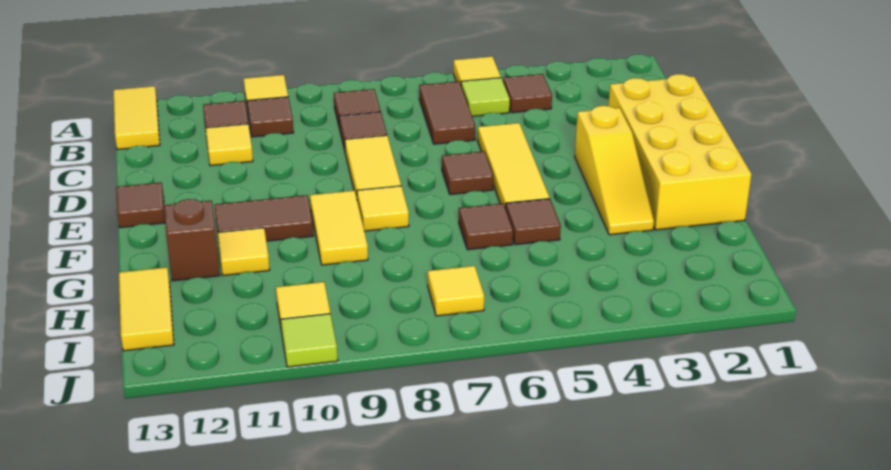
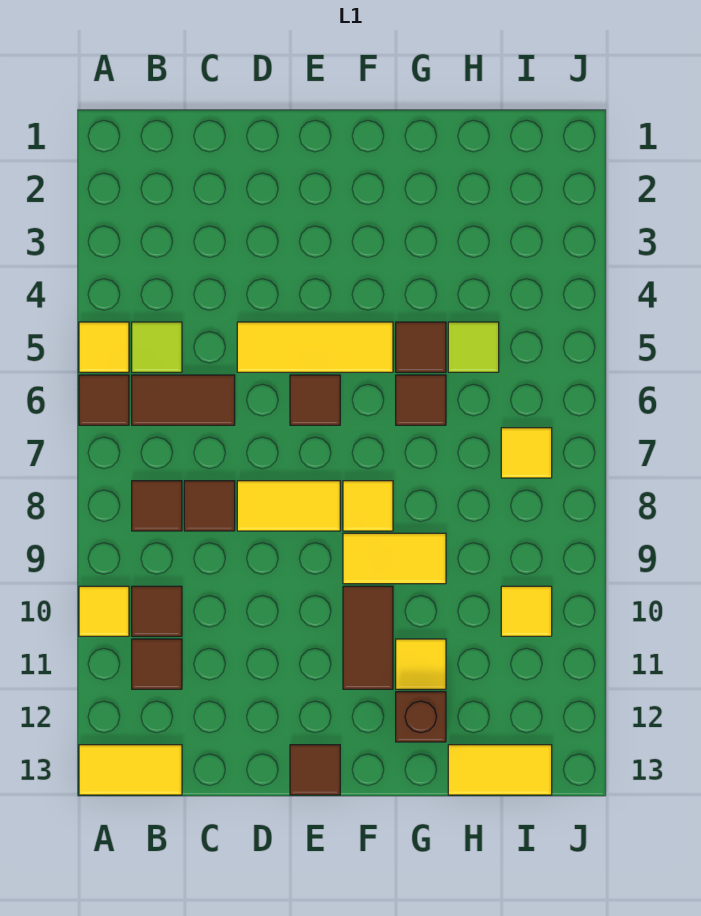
brown 1x1 tile [503,74,552,113] -> brown 1x1 tile moved to [79,375,129,425]
yellow 1x1 tile [206,124,253,166] -> none
yellow 2x4 brick [609,74,751,230] -> none
yellow 1x3 slope [575,106,654,235] -> none
lime 1x1 tile [281,314,338,367] -> lime 1x1 tile moved to [448,322,499,372]

